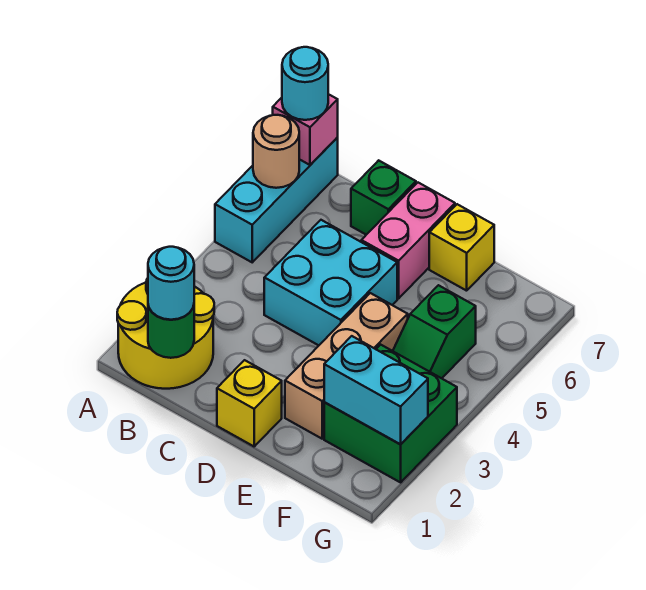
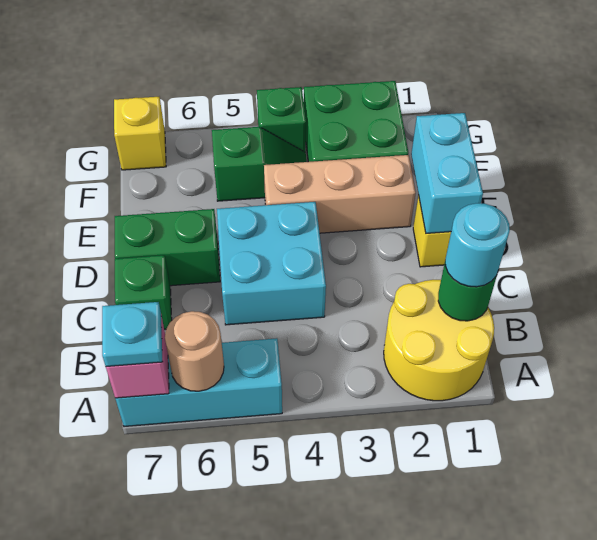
cyan 1x1 round brick [282,47,328,120] -> cyan 1x1 plate [102,302,162,367]
pink 1x2 brick [361,183,455,298] -> green 1x2 brick [115,209,220,286]
yellow 1x1 brick [429,204,494,291] -> yellow 1x1 brick moved to [114,97,166,170]
cyan 1x2 brick [324,336,428,444] -> cyan 1x2 brick moved to [411,113,483,234]
none -> green 1x1 brick [257,87,306,152]

